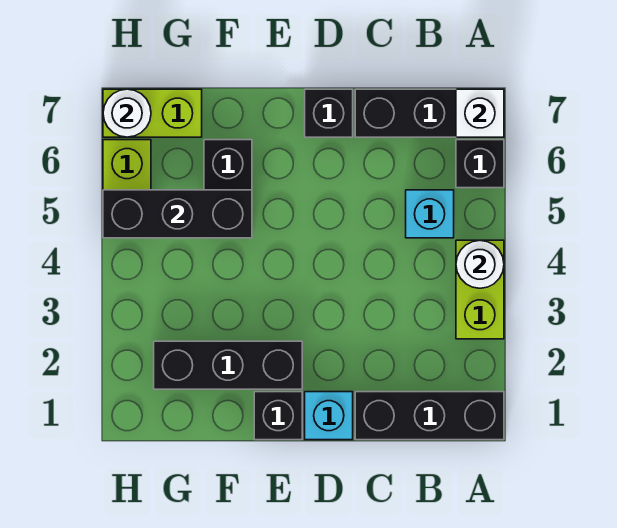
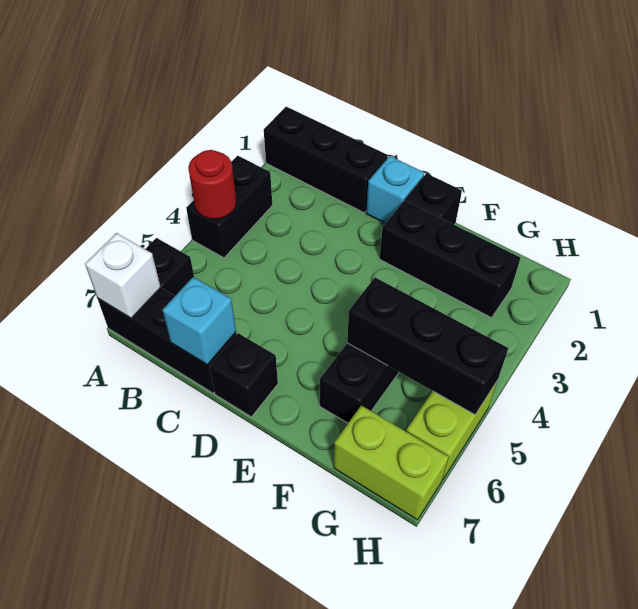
lime 1x2 brick [456,240,504,339] -> black 1x2 brick [186,156,272,258]
white 1x1 round brick [456,240,504,288] -> red 1x1 round brick [188,150,236,219]
cyan 1x1 brick [406,190,454,238] -> cyan 1x1 brick moved to [162,277,236,365]
white 1x1 round brick [103,89,151,137] -> none

